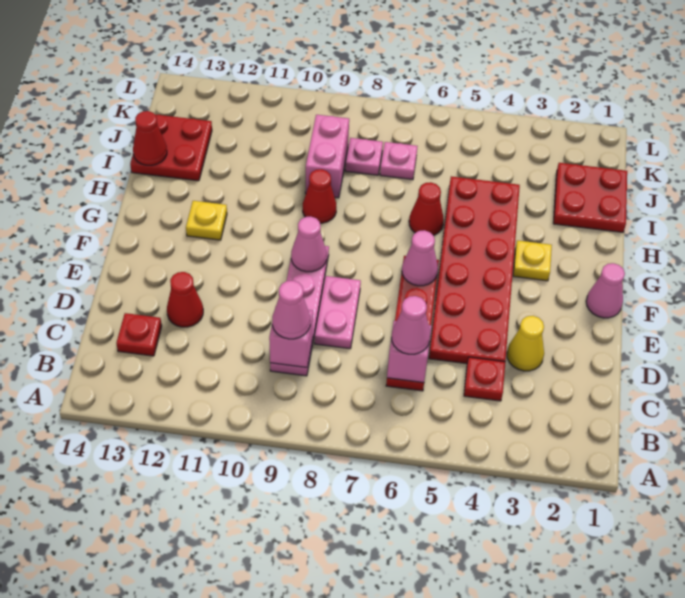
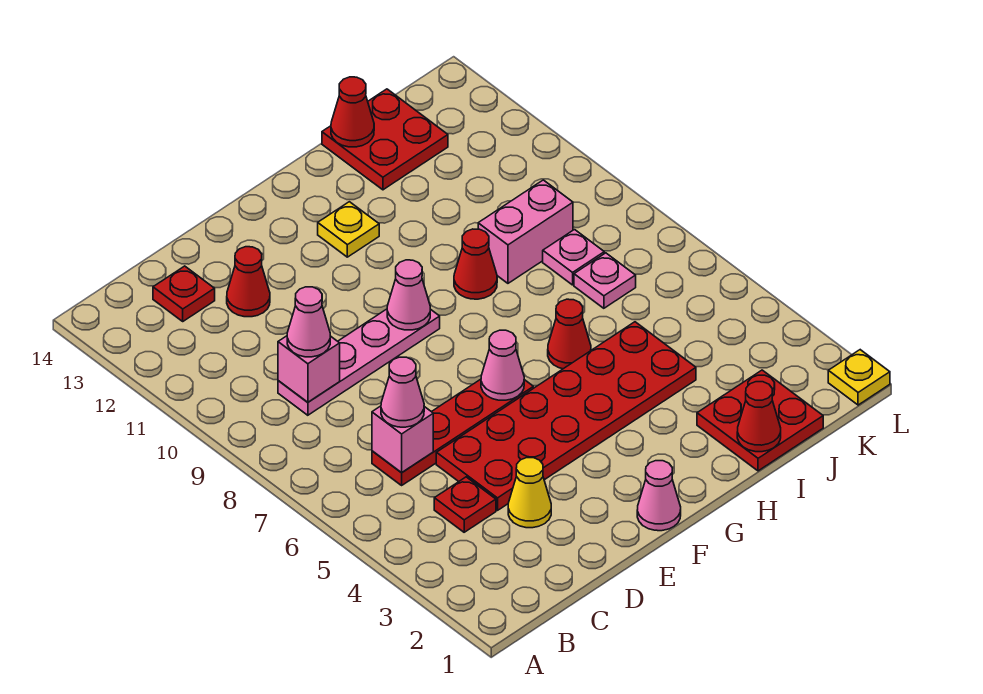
pink 1x2 plate [315,276,361,349] -> none
yellow 1x1 plate [513,240,552,281] -> yellow 1x1 plate moved to [828,350,890,405]
none -> red 1x1 cone [737,382,781,452]

